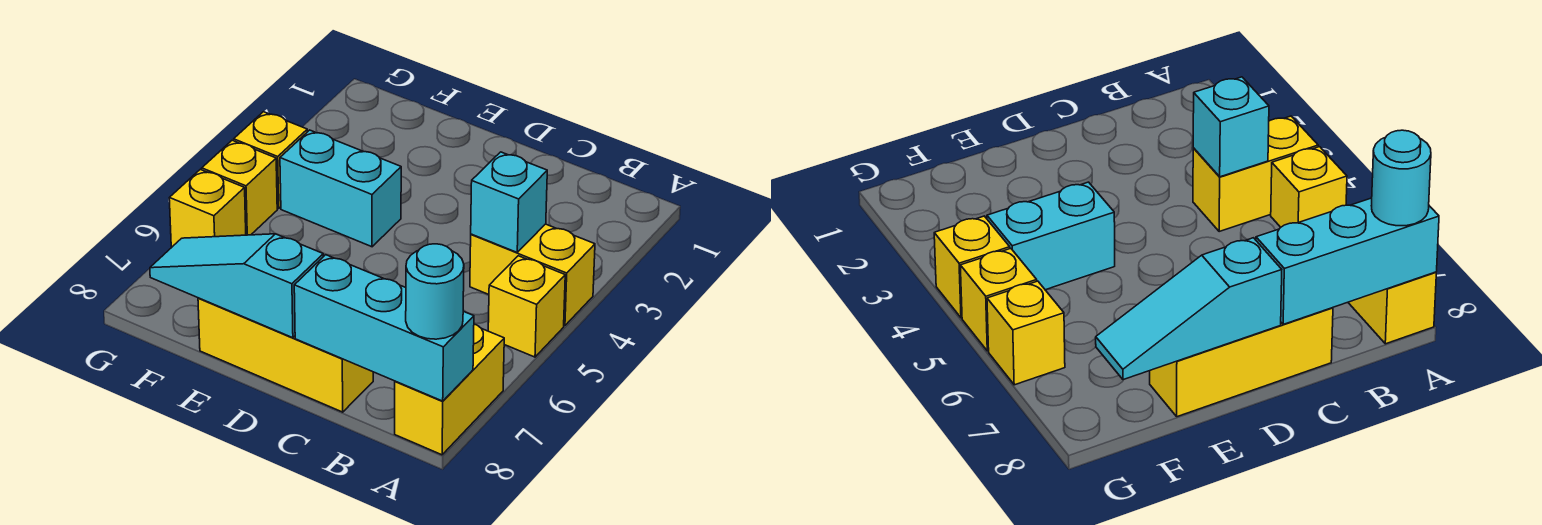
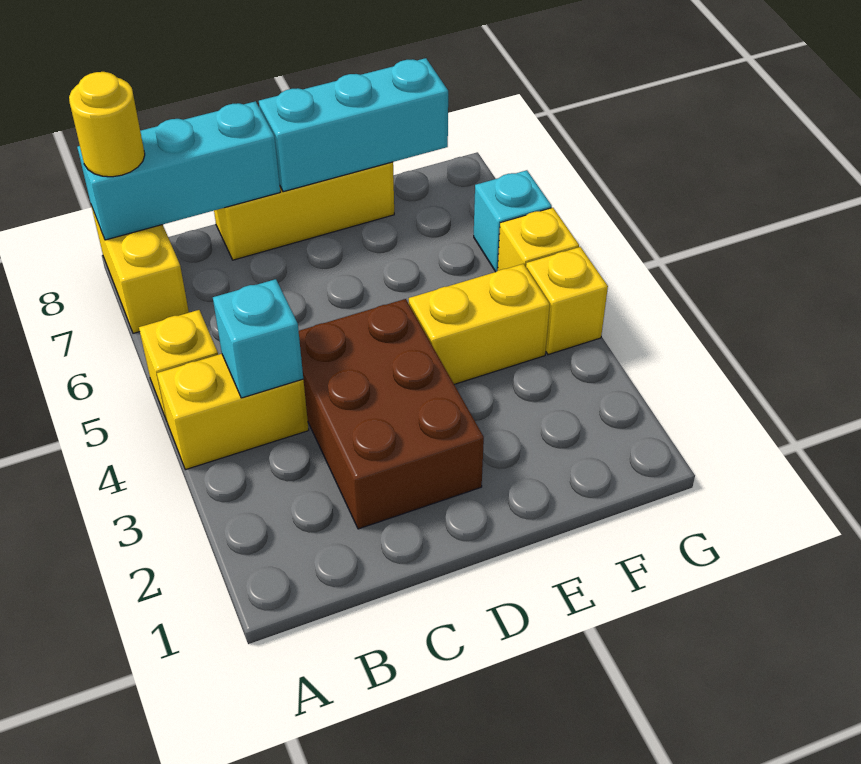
cyan 1x1 round brick [406,244,464,339] -> yellow 1x1 round brick [69,72,145,177]
none -> brown 2x3 brick [299,299,484,529]
cyan 1x3 slope [150,234,323,338] -> cyan 1x3 brick [259,58,448,192]
cyan 1x2 brick [280,130,401,247] -> yellow 1x2 brick [409,264,550,384]
yellow 1x1 brick [169,169,246,248] -> cyan 1x1 brick [474,170,552,272]

